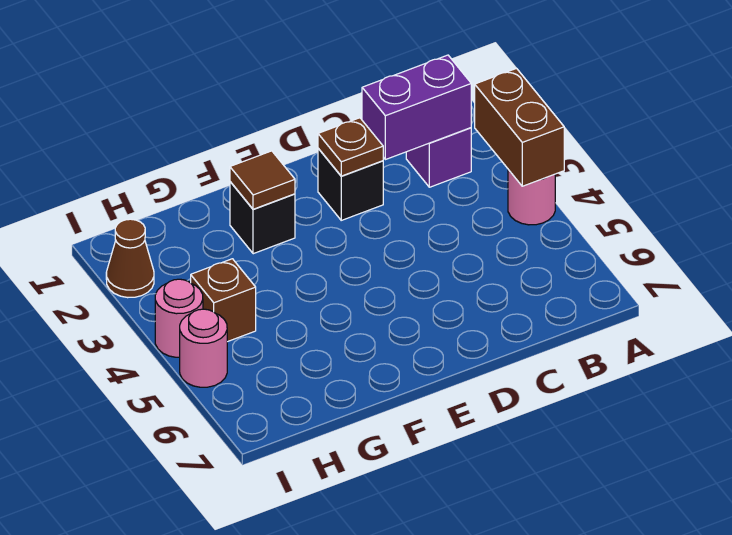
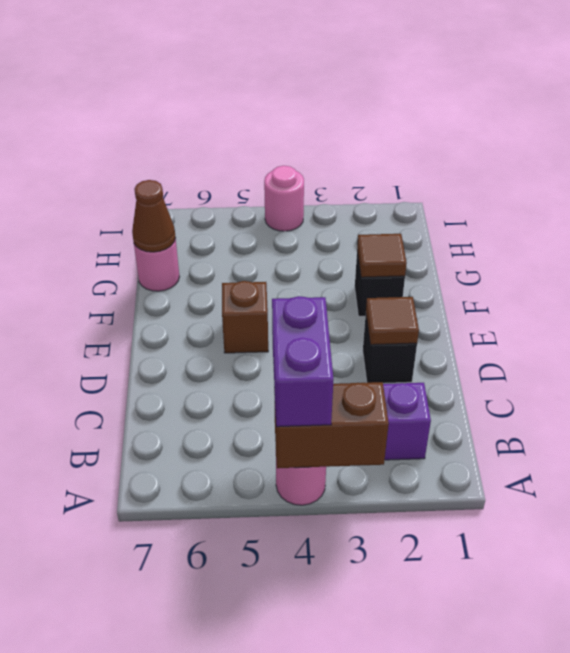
purple 1x2 brick [362,55,471,160] -> purple 1x2 brick moved to [272,296,333,427]
brown 1x1 plate [318,118,383,176] -> brown 1x1 tile [366,297,419,345]
brown 1x1 brick [191,259,256,342] -> brown 1x1 brick moved to [222,281,268,353]
brown 1x1 cone [106,219,154,298] -> brown 1x1 cone moved to [132,180,176,252]
pink 1x1 round brick [180,309,227,387] -> pink 1x1 round brick moved to [134,239,179,291]

